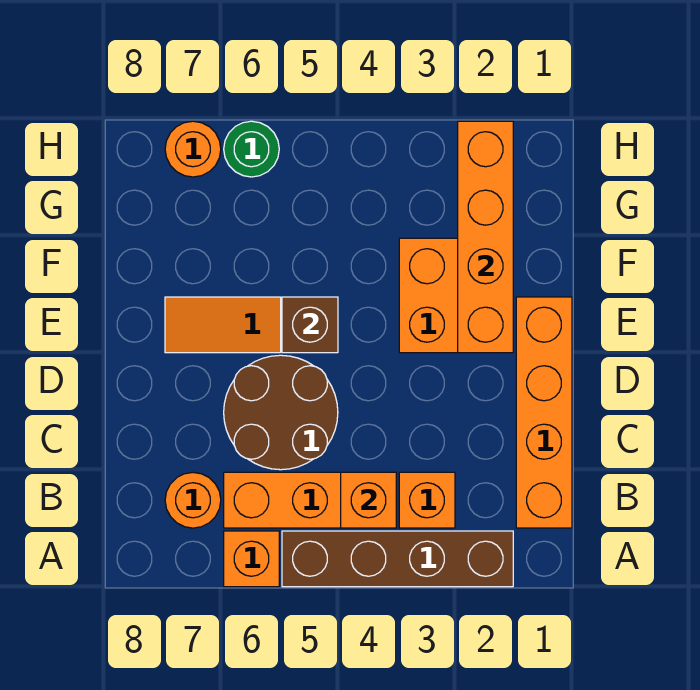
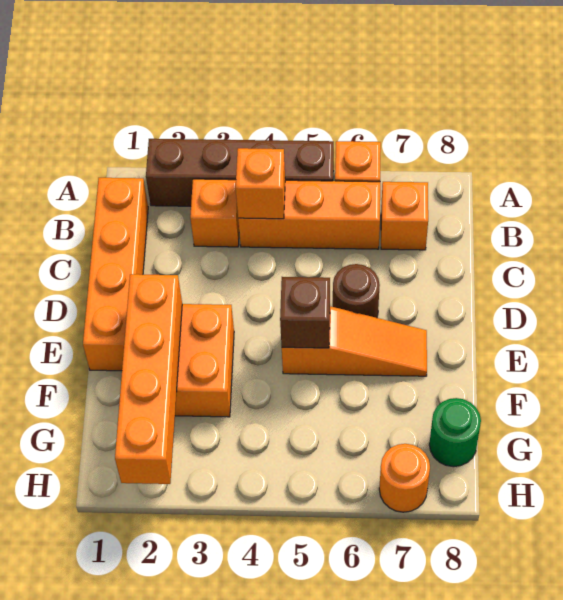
orange 1x1 round brick [165,473,221,528] -> orange 1x1 brick [381,182,428,250]
brown 2x2 round brick [224,355,338,470] -> brown 1x1 round brick [333,264,380,318]
green 1x1 round brick [224,121,279,177] -> green 1x1 round brick moved to [429,398,481,467]

